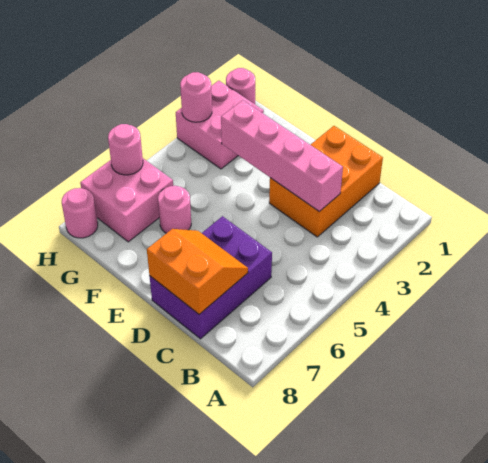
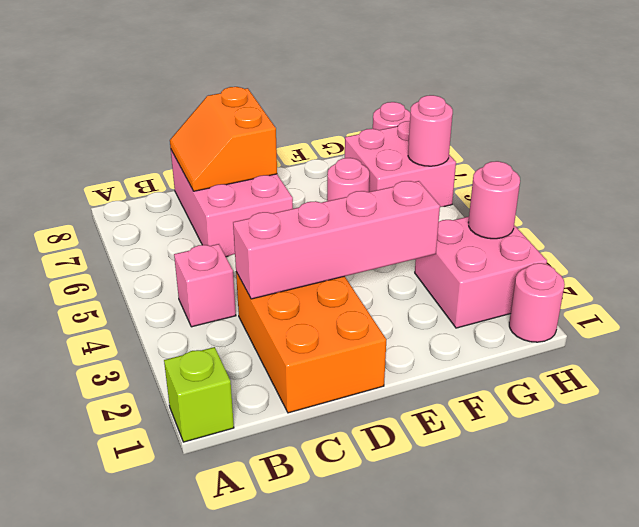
none -> lime 1x1 brick [164,347,234,442]
none -> pink 1x1 brick [174,244,236,327]
purple 2x3 brick [150,216,272,339] -> pink 2x3 brick [171,150,293,257]
orange 2x2 slope [147,229,248,314] -> orange 2x2 slope turned to [170,87,277,191]

